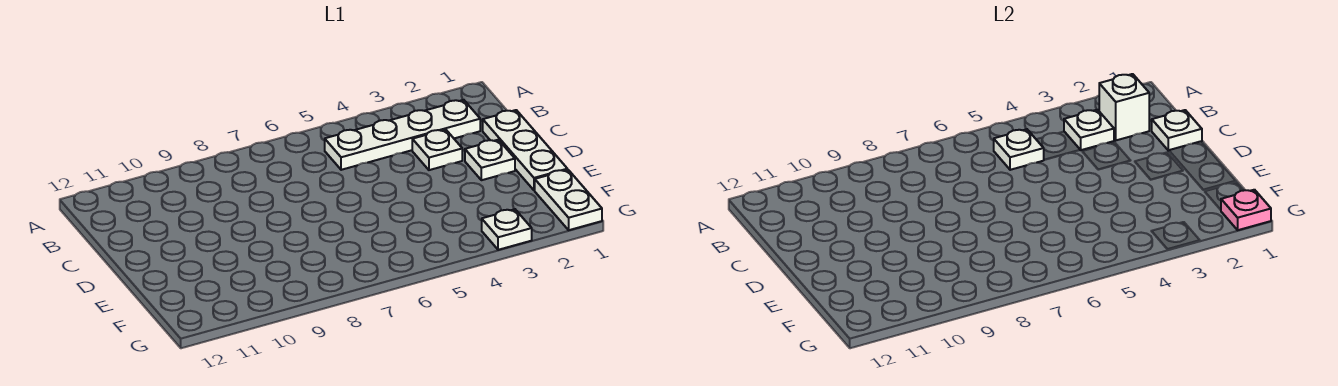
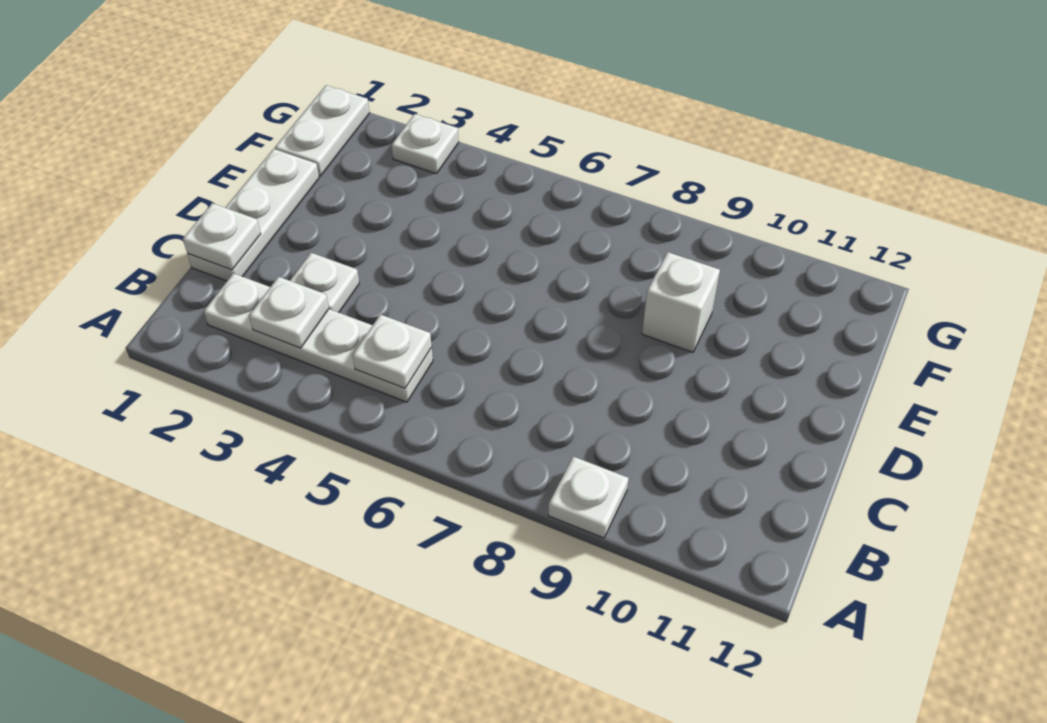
white 1x1 brick [1099,74,1149,140] -> white 1x1 brick moved to [642,252,720,352]
white 1x1 plate [465,140,515,180] -> white 1x1 plate moved to [548,456,629,538]
pink 1x1 plate [1221,190,1271,230] -> none

